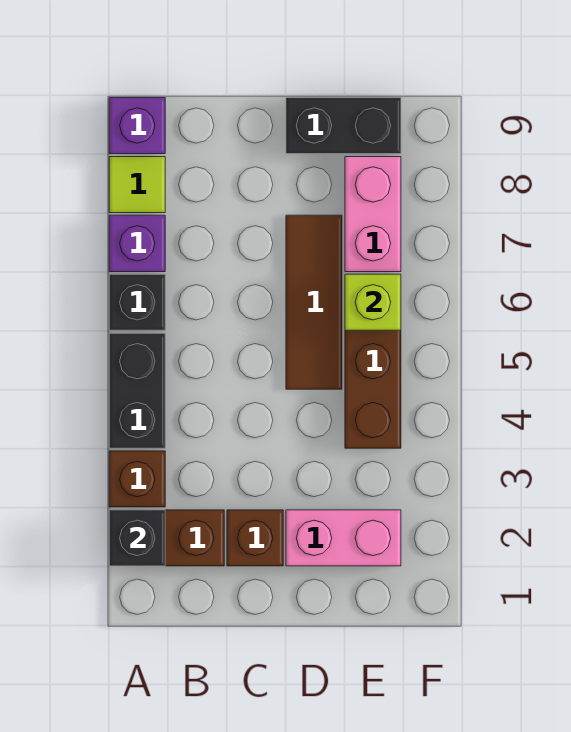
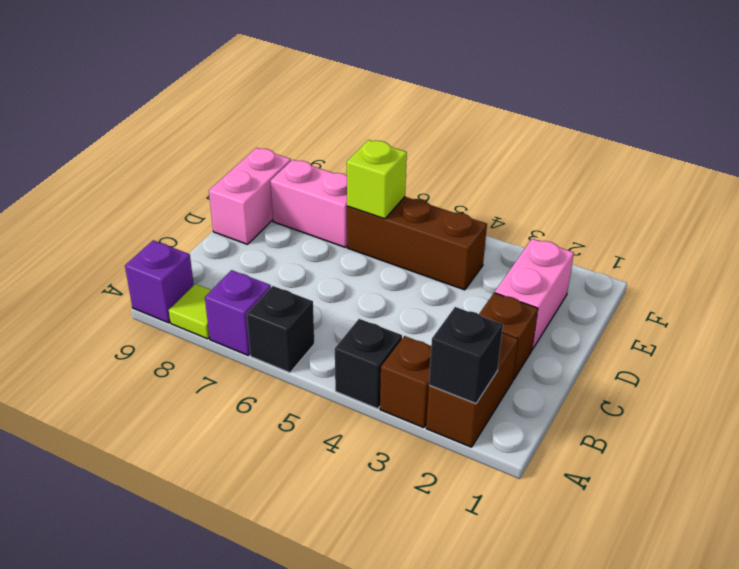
black 1x2 brick [109,333,165,448] -> black 1x1 brick [335,319,402,409]
brown 1x3 tile [286,215,342,389] -> none
black 1x2 brick [286,98,401,154] -> pink 1x2 brick [209,148,291,244]

